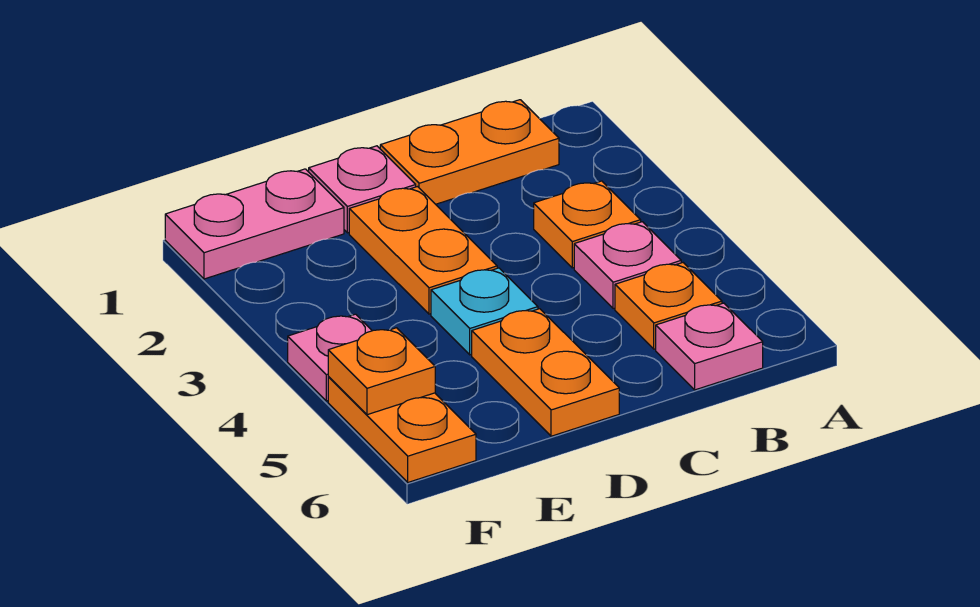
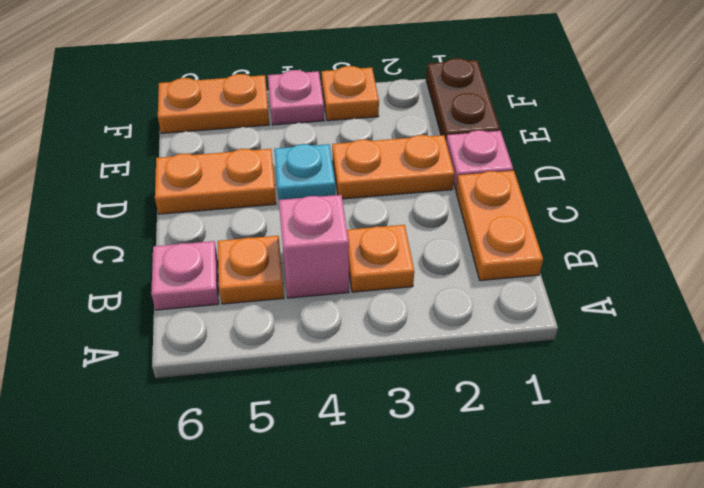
pink 1x1 plate [574,222,681,309] -> pink 1x1 brick [279,195,349,298]
pink 1x2 plate [165,169,344,279] -> brown 1x2 plate [426,58,500,140]
orange 1x1 plate [328,328,435,415] -> orange 1x1 plate moved to [321,66,379,121]

